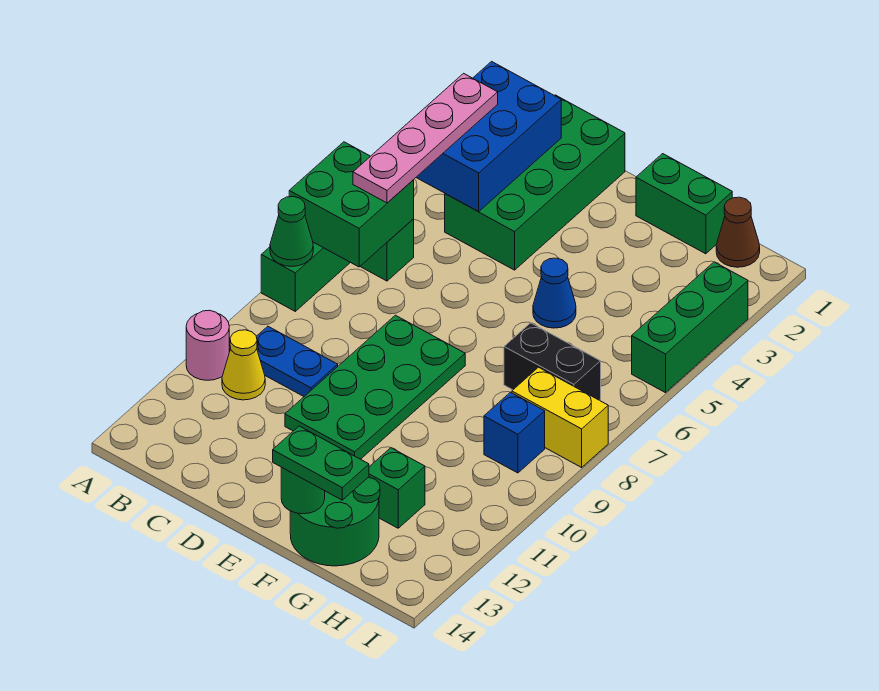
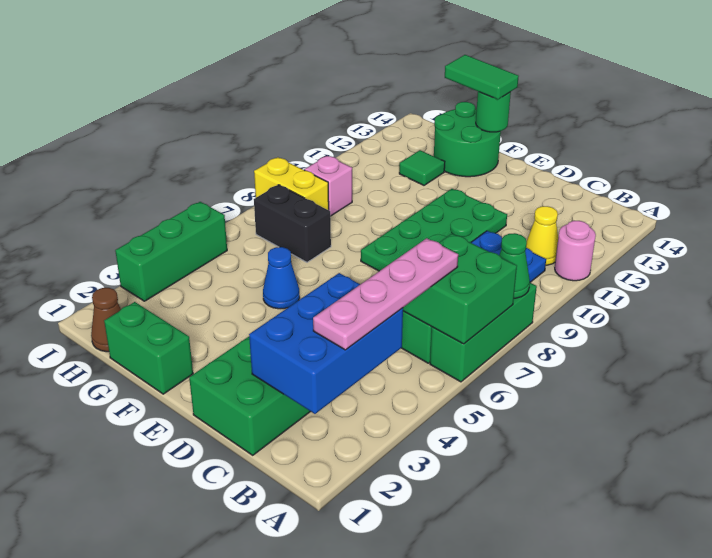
green 1x2 plate [273,426,369,500] -> green 1x2 tile [445,55,519,99]
green 1x1 brick [369,448,425,528] -> green 1x1 tile [399,150,445,185]
blue 1x1 brick [484,392,545,473] -> pink 1x1 brick [304,156,352,216]

